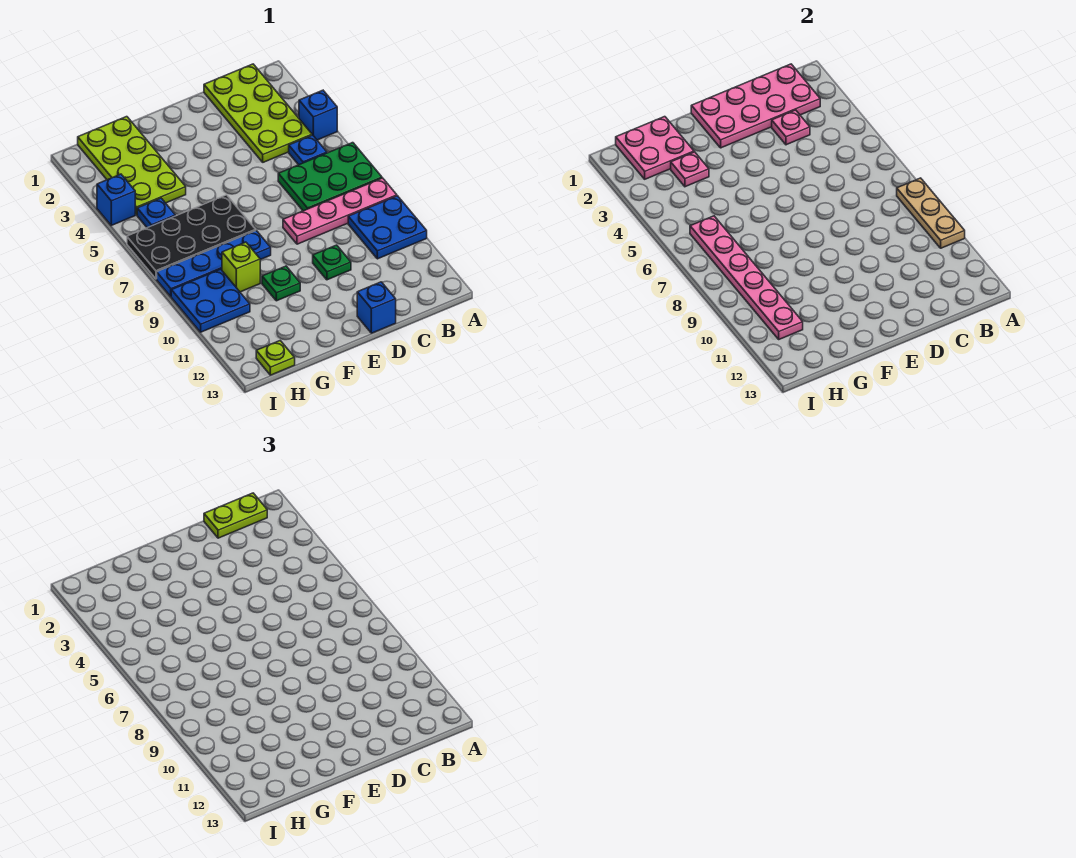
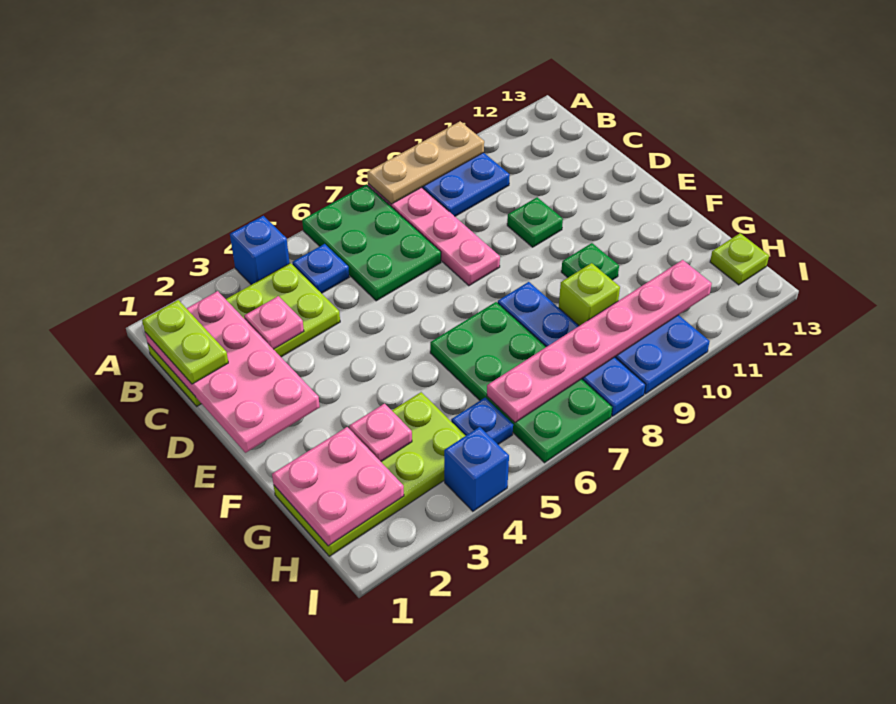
blue 1x1 brick [357,282,396,333] -> none
black 2x4 plate [127,195,256,279] -> green 2x4 plate [430,302,612,463]

